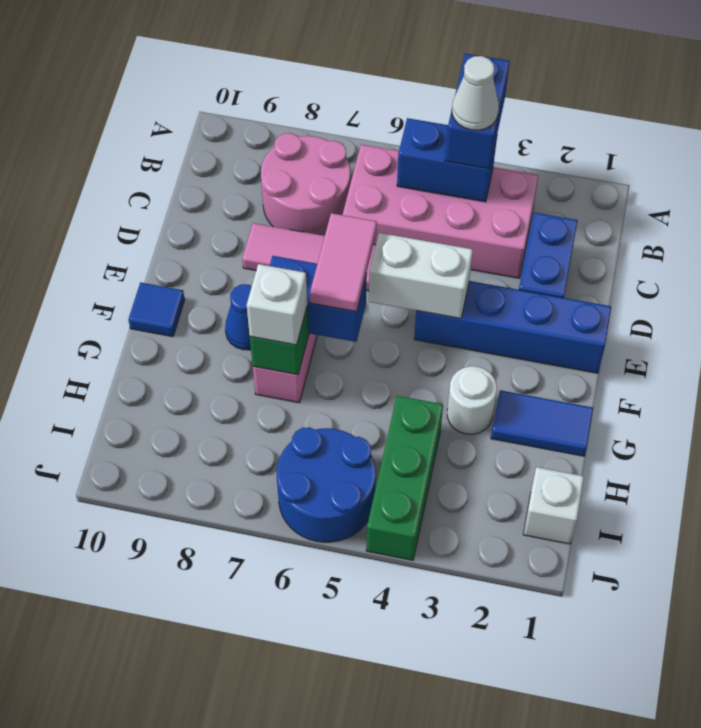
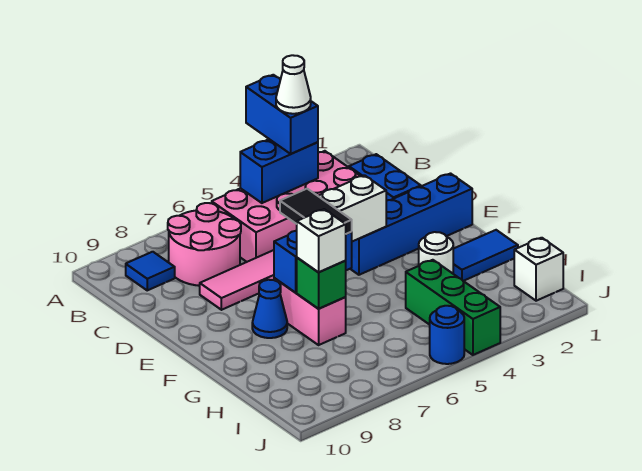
pink 1x2 tile [310,213,377,312] -> black 1x2 tile [280,189,352,234]
blue 1x1 tile [128,282,185,337] -> blue 1x1 tile moved to [126,252,175,290]
blue 2x2 round brick [277,427,376,542] -> blue 1x1 round brick [430,306,464,364]

